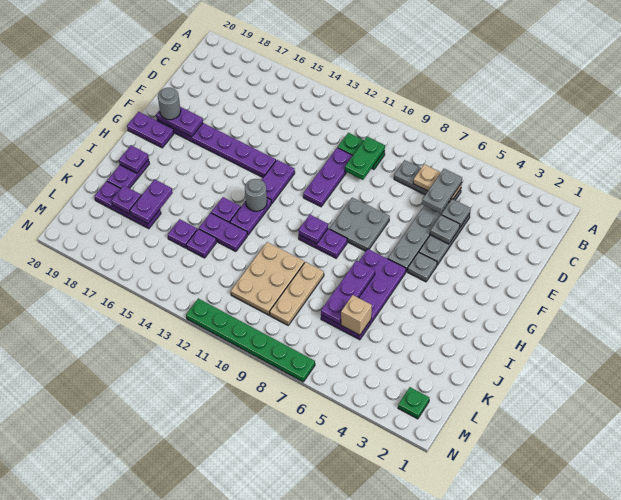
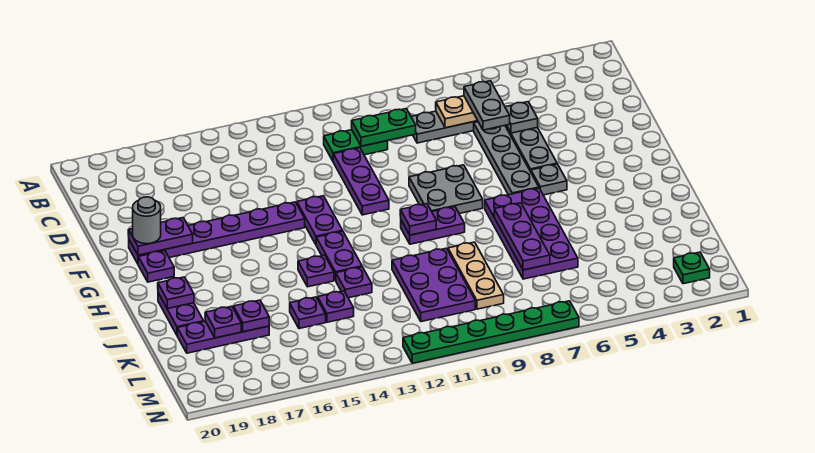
green 1x2 plate [345,137,385,180] -> green 1x2 plate turned to [352,109,416,146]
grey 1x1 plate [430,215,460,244] -> none
purple 1x2 plate [127,112,174,148] -> purple 1x1 plate [138,251,174,282]
grey 1x1 round brick [245,179,267,211] -> none
tan 2x3 plate [231,242,305,315] -> purple 2x3 plate [392,248,475,322]
purple 1x2 plate [199,213,247,252] -> purple 1x1 plate [336,267,372,298]
purple 1x2 plate [130,179,173,224] -> purple 1x1 plate [233,300,269,332]
tan 1x1 brick [341,295,372,335] -> none

